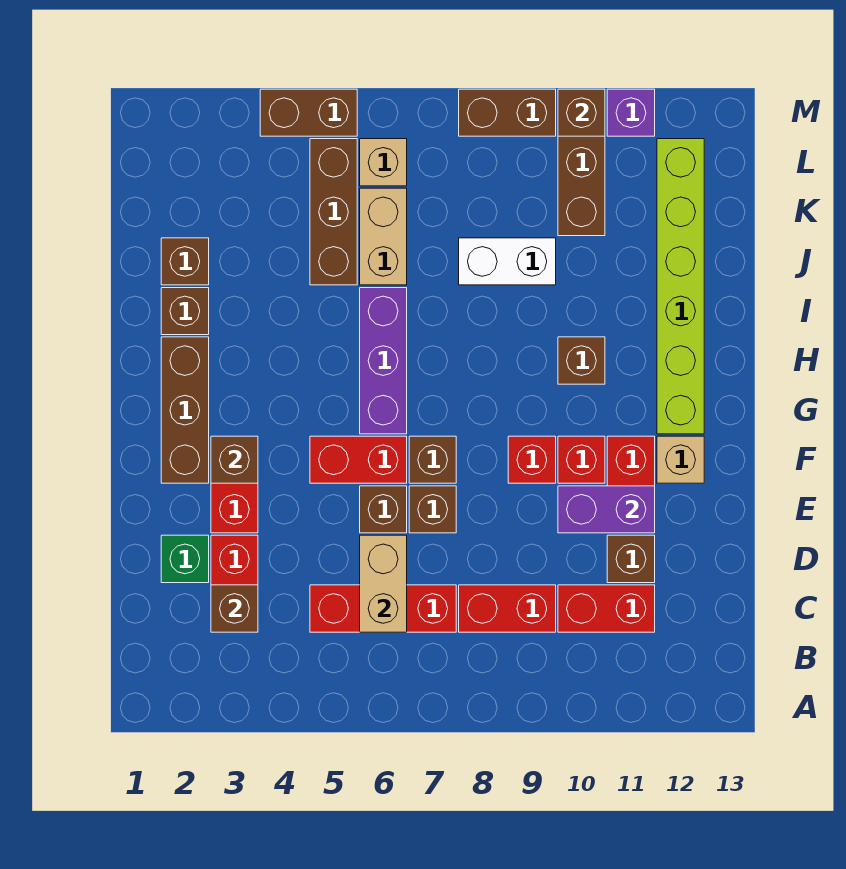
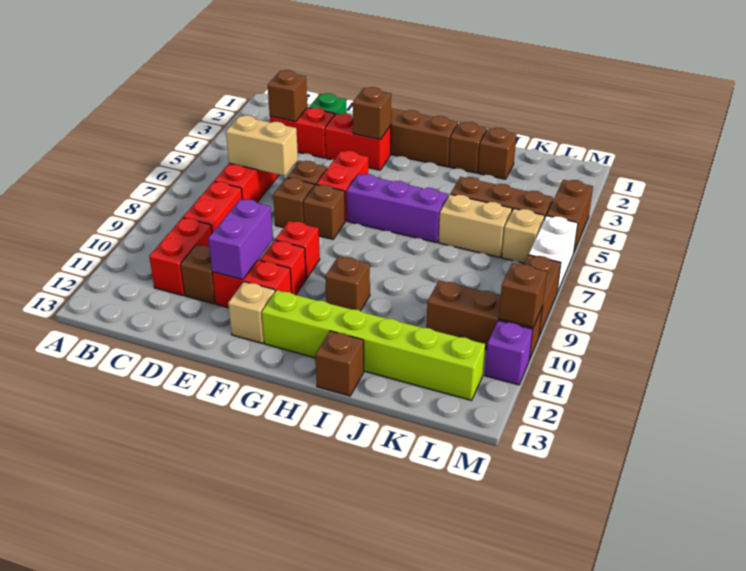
none -> brown 1x1 brick [315,331,364,396]
white 1x2 brick [459,238,556,285] -> white 1x2 brick moved to [529,216,578,292]

